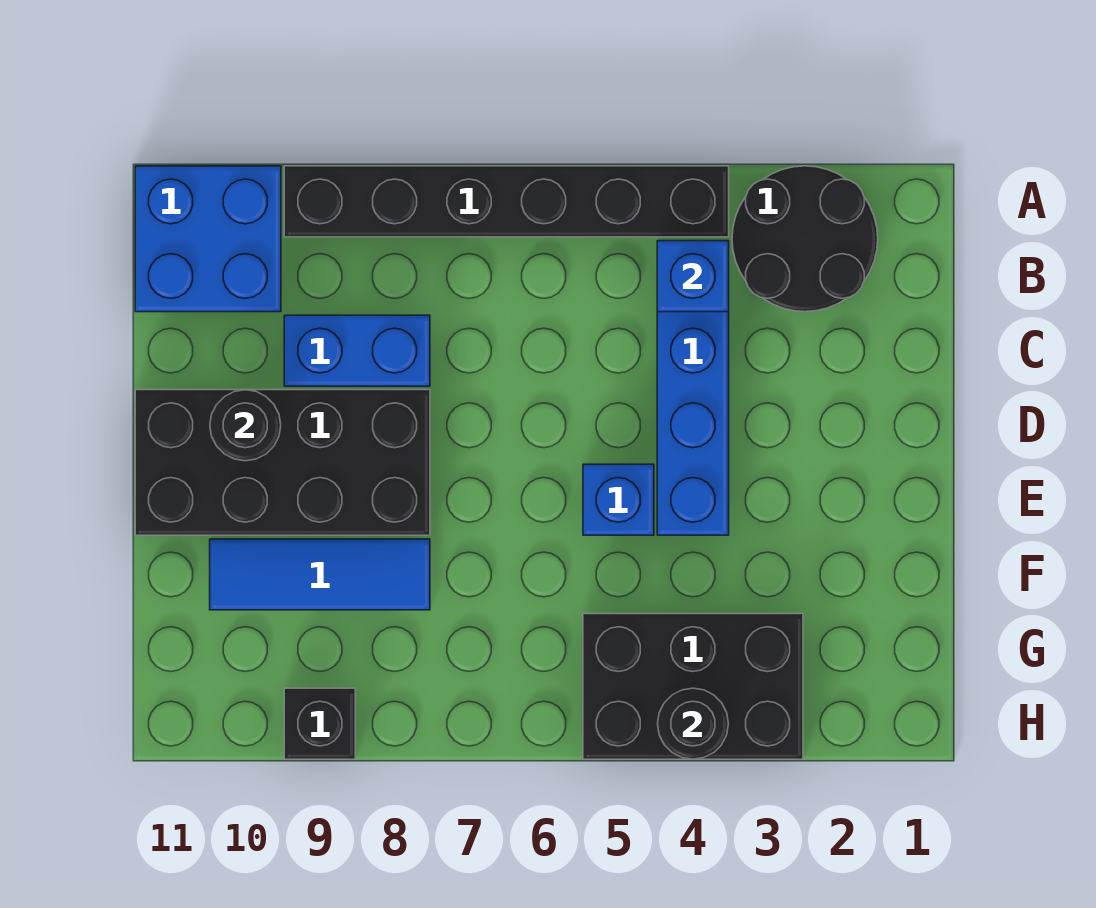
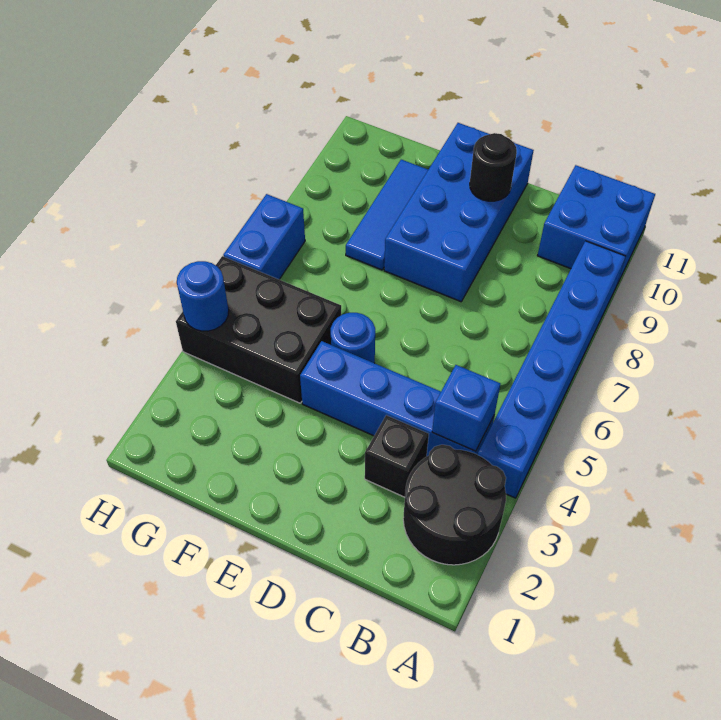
black 1x6 brick [284,166,729,237] -> blue 1x6 brick [478,241,626,498]
blue 1x2 brick [284,315,430,386] -> blue 1x2 brick moved to [223,194,305,279]
black 2x4 brick [135,390,430,535] -> blue 2x4 brick [384,123,534,302]
blue 1x1 brick [583,464,654,535] -> blue 1x1 round brick [331,313,375,363]
black 2x3 brick [583,614,803,759] -> black 2x3 brick turned to [176,256,341,403]
black 1x1 round brick [658,688,728,759] -> blue 1x1 round brick [177,261,229,331]
black 1x1 brick [284,688,355,759] -> black 1x1 brick moved to [365,415,429,497]

